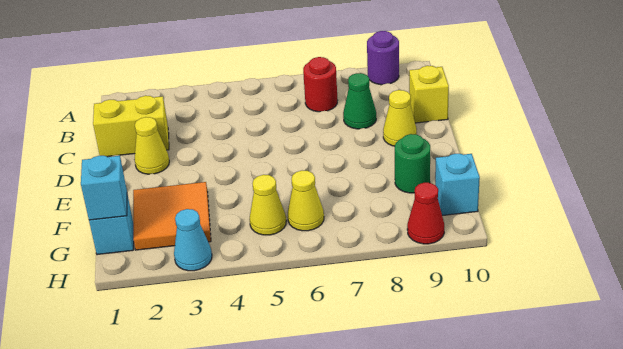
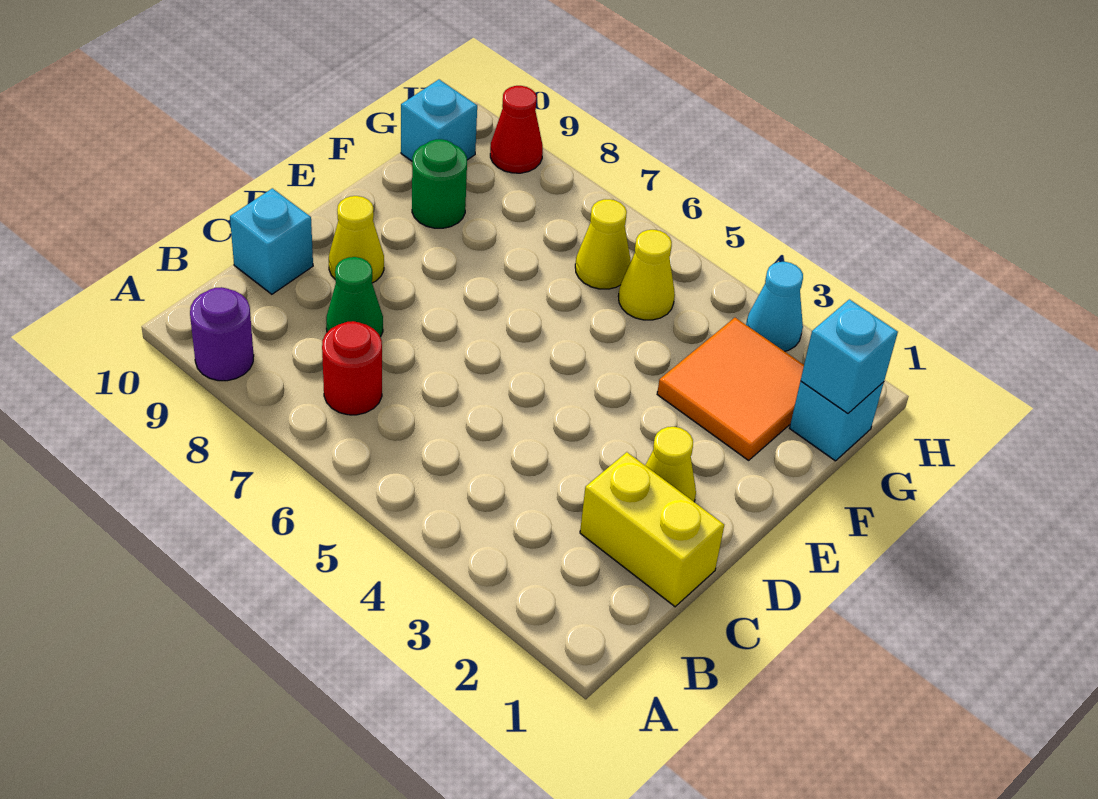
yellow 1x1 brick [409,66,449,123] -> cyan 1x1 brick [230,188,313,294]

